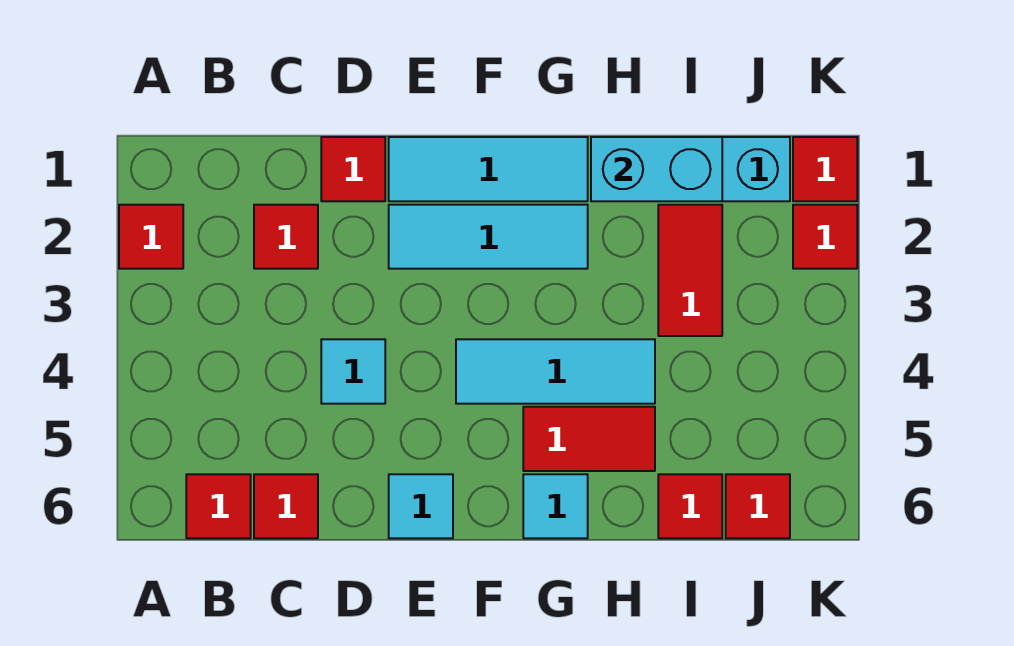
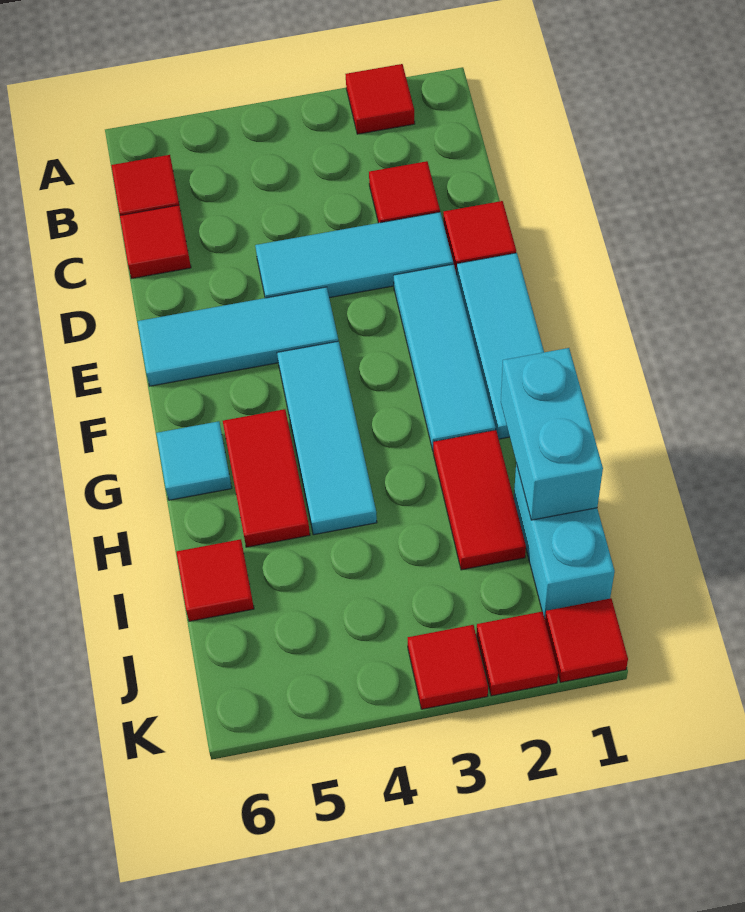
cyan 1x1 tile [321,339,385,404] -> cyan 1x3 tile [255,212,453,298]
cyan 1x1 tile [389,474,453,538] -> cyan 1x3 tile [138,287,338,386]
red 1x2 tile [658,205,722,336] -> red 1x2 tile turned to [433,430,526,570]
red 1x1 tile [726,474,790,538] -> red 1x1 tile moved to [408,625,488,709]

